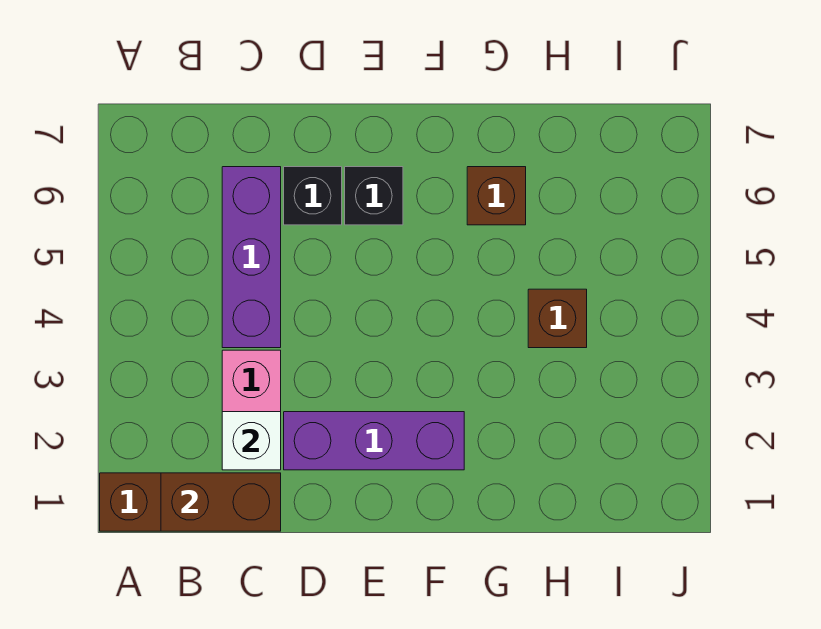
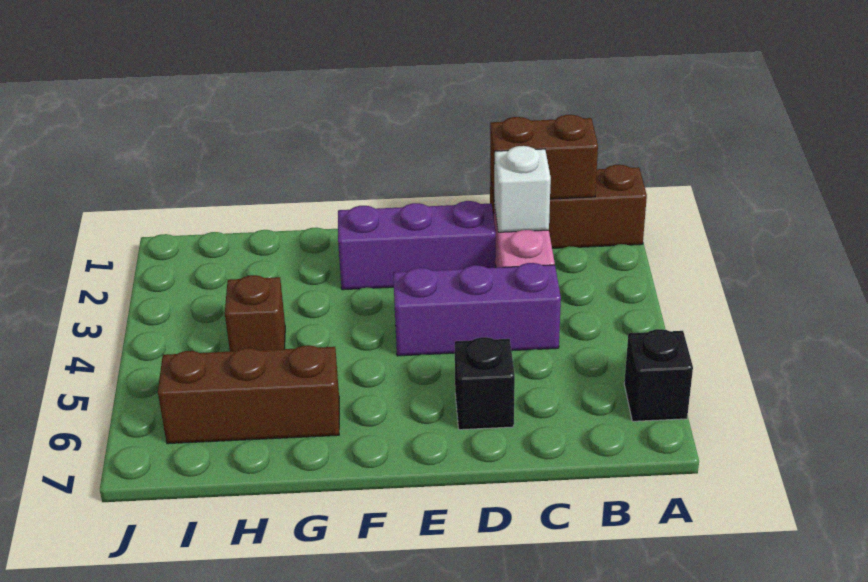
purple 1x3 brick [222,167,281,348] -> purple 1x3 brick turned to [393,263,561,356]
black 1x1 brick [345,167,403,225] -> black 1x1 brick moved to [624,329,693,421]
brown 1x1 brick [467,167,526,225] -> brown 1x3 brick [158,345,339,444]

